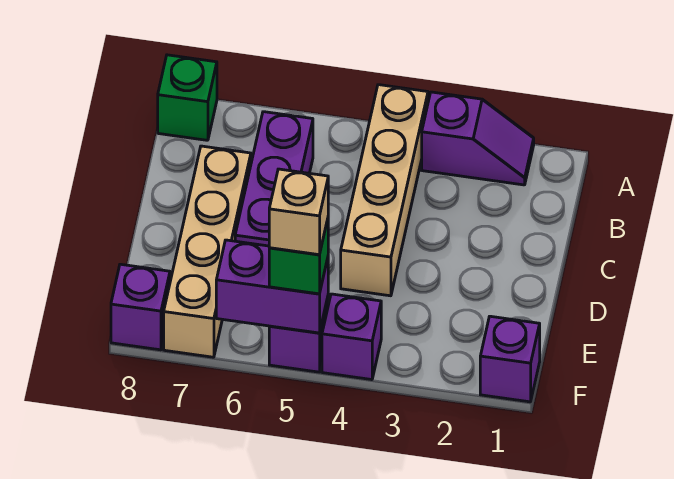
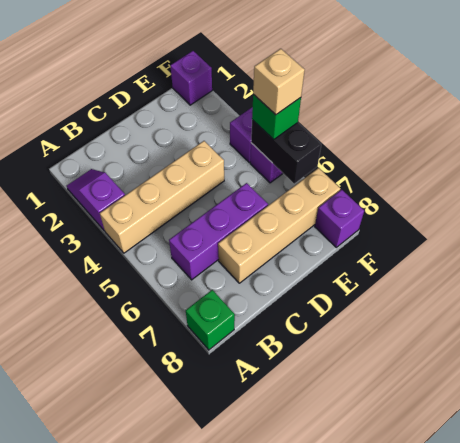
purple 1x2 brick [216,240,328,333] -> black 1x2 brick [251,120,321,184]

